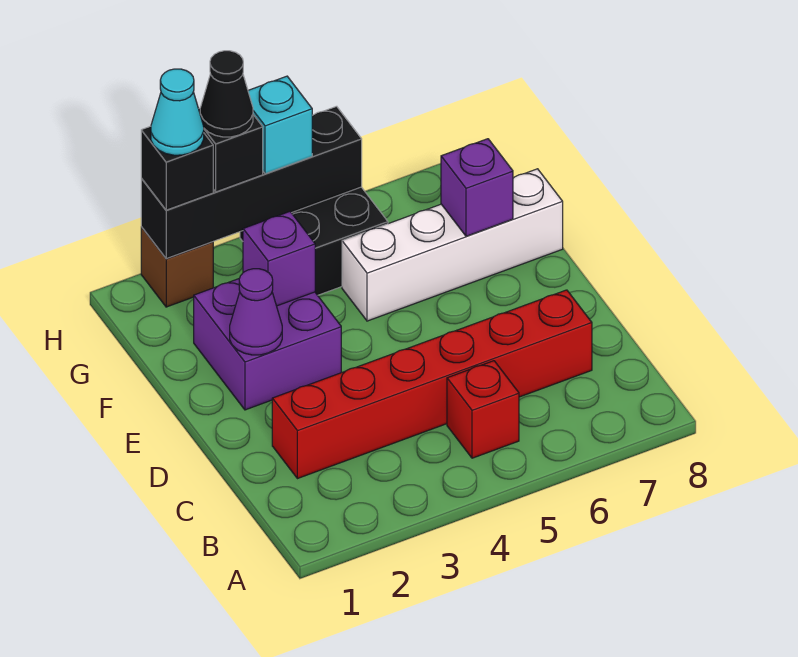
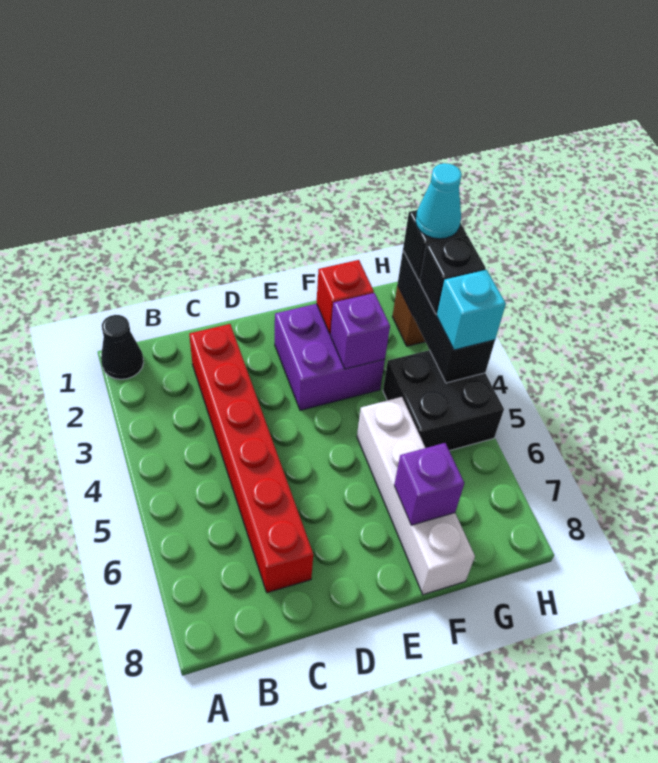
red 1x1 brick [447,361,519,458] -> red 1x1 brick moved to [317,260,374,335]
purple 1x1 cone [230,269,282,355] -> none
black 1x4 brick [141,106,362,259] -> black 1x3 brick [397,251,495,383]
black 1x1 cone [200,51,253,137] -> black 1x1 cone moved to [101,315,144,379]

